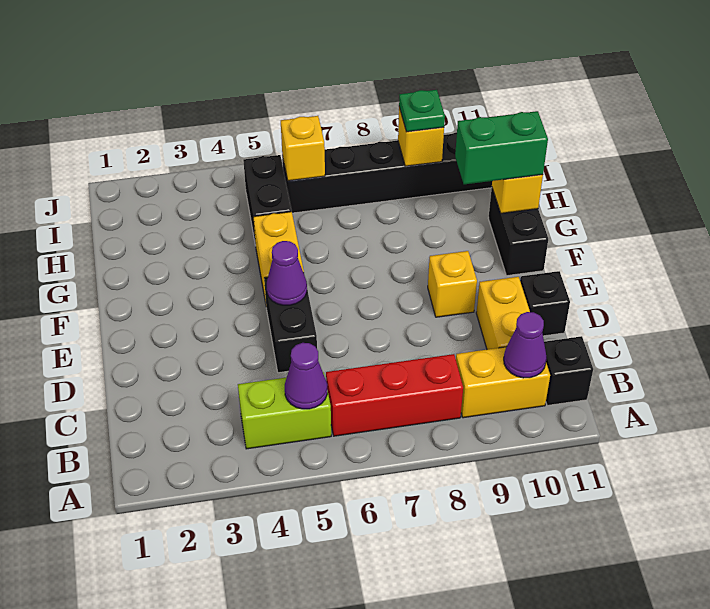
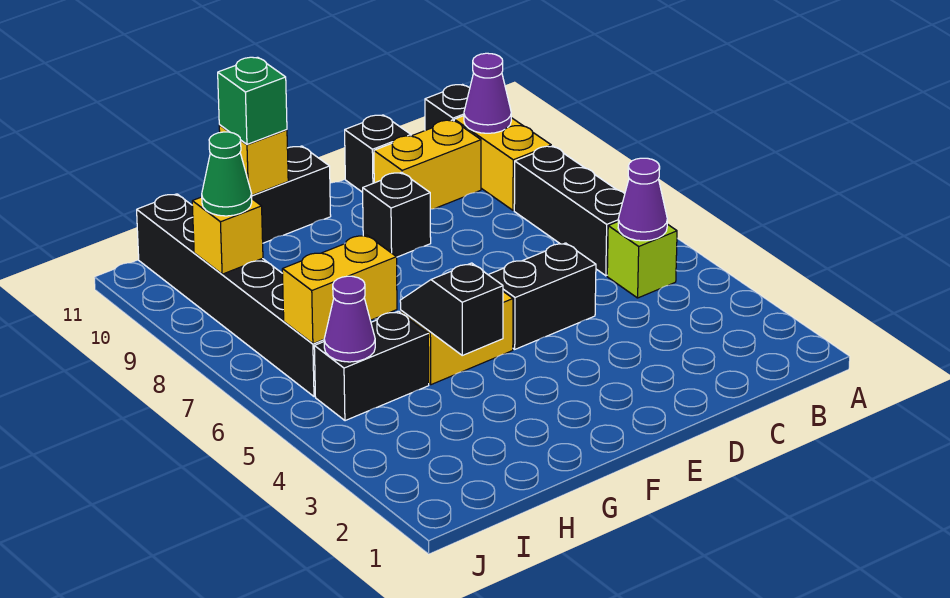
lime 1x2 brick [238,372,331,449] -> lime 1x1 brick [607,222,677,298]
red 1x3 brick [326,354,463,436] -> black 1x3 brick [514,146,625,276]
purple 1x1 cone [267,241,307,305] -> purple 1x1 cone moved to [324,276,375,362]
yellow 1x1 brick [428,251,477,317] -> black 1x1 brick [363,172,431,257]
none -> black 1x2 slope [400,263,503,355]
green 1x2 brick [455,111,548,184] -> green 1x1 brick [218,57,287,144]
yellow 1x1 brick [281,116,325,181] -> yellow 1x2 brick [282,235,397,344]
green 1x1 plate [399,90,445,132] -> green 1x1 cone [202,132,252,216]

